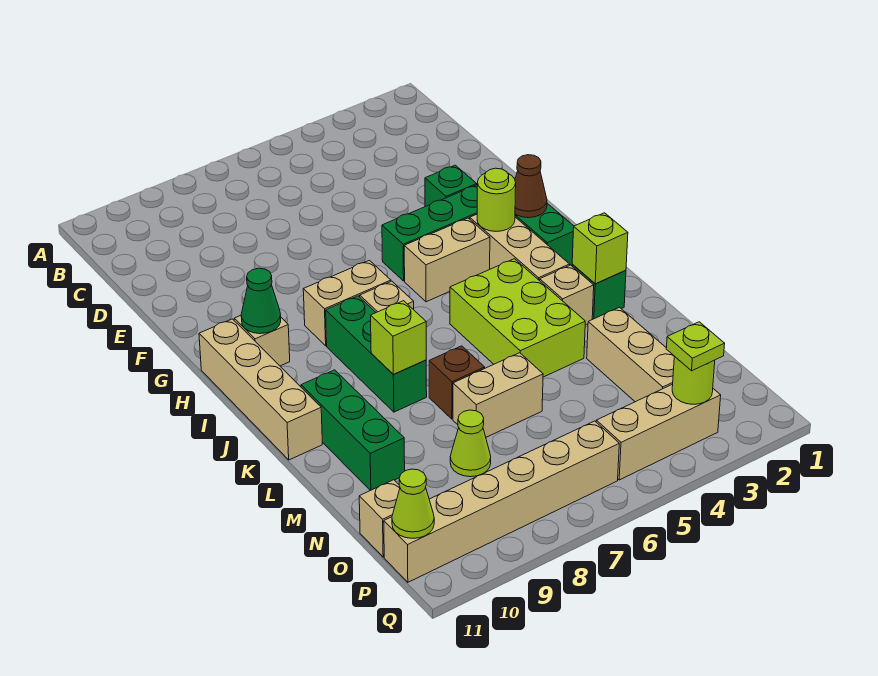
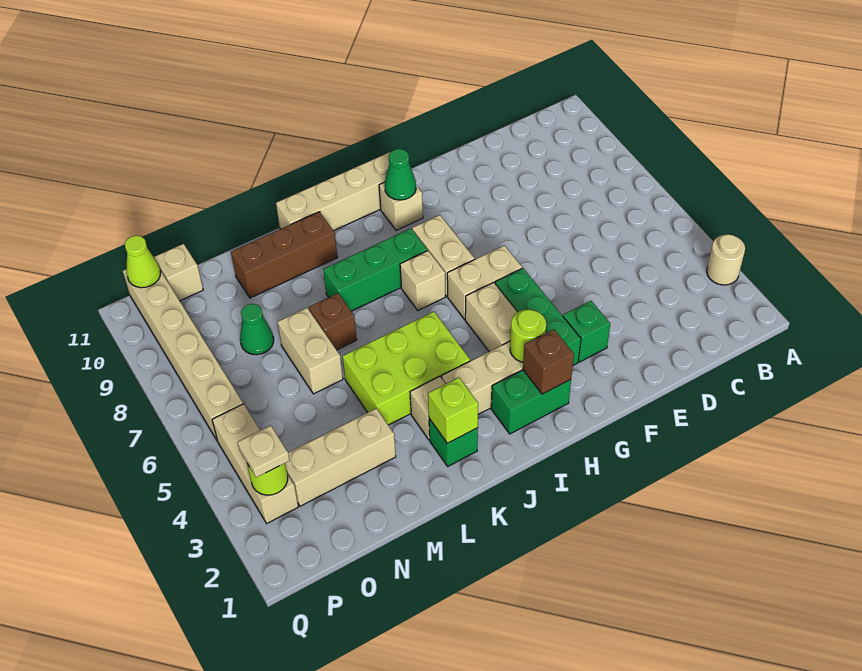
none -> tan 1x1 round brick [707,234,745,285]
none -> tan 1x2 brick [447,245,522,319]
brown 1x1 cone [515,155,547,218] -> brown 1x1 brick [523,330,574,394]
lime 1x1 brick [371,301,426,374] -> none
green 1x3 brick [301,370,405,491] -> brown 1x3 brick [231,212,337,298]
lime 1x1 cone [450,410,491,477] -> green 1x1 cone [240,304,274,355]
lime 1x1 plate [666,322,725,371] -> tan 1x1 plate [238,426,290,477]

